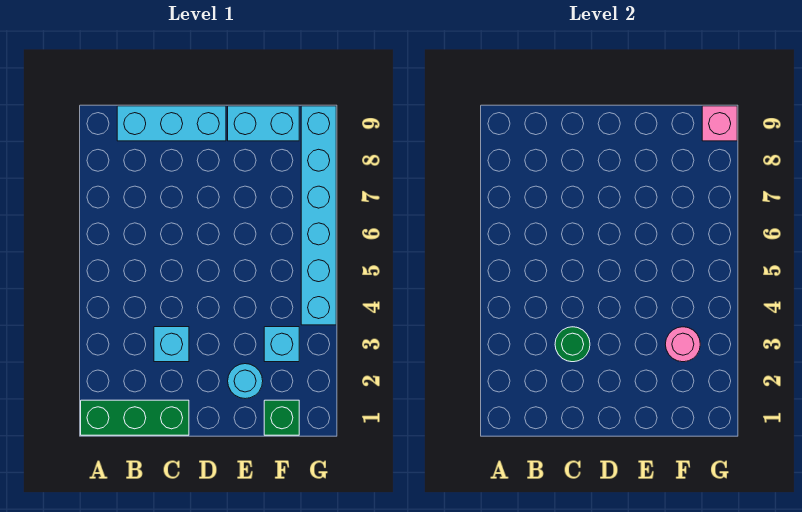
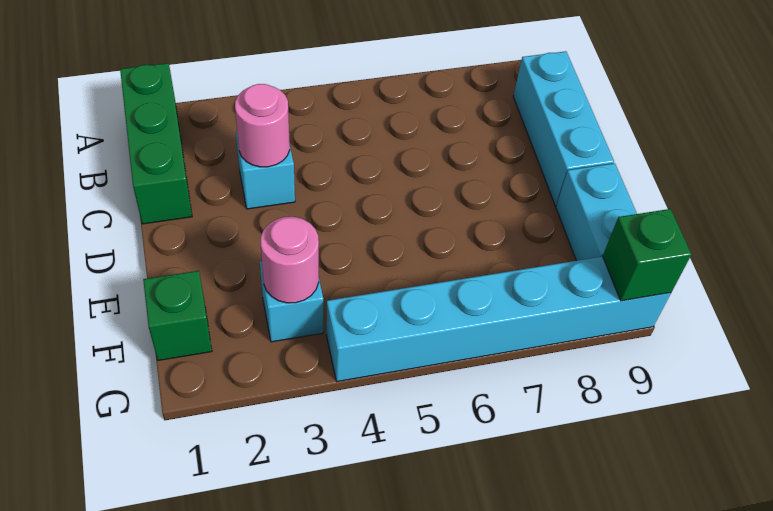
green 1x1 round brick [555,327,590,362] -> pink 1x1 round brick [235,84,290,167]
cyan 1x1 round brick [228,364,263,399] -> none
pink 1x1 brick [702,106,737,141] -> green 1x1 brick [603,209,691,301]

